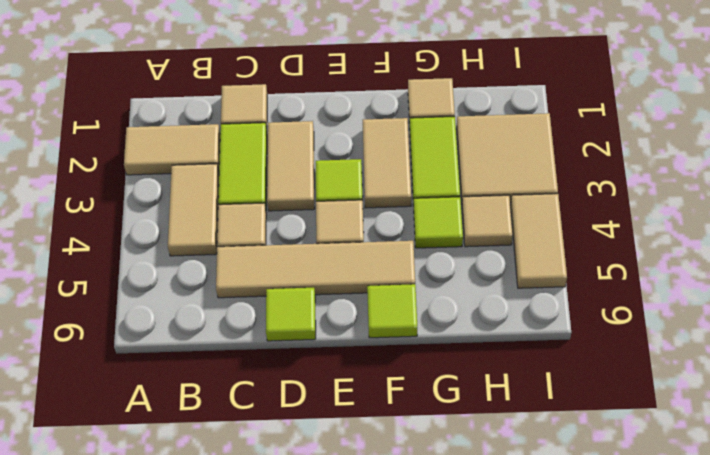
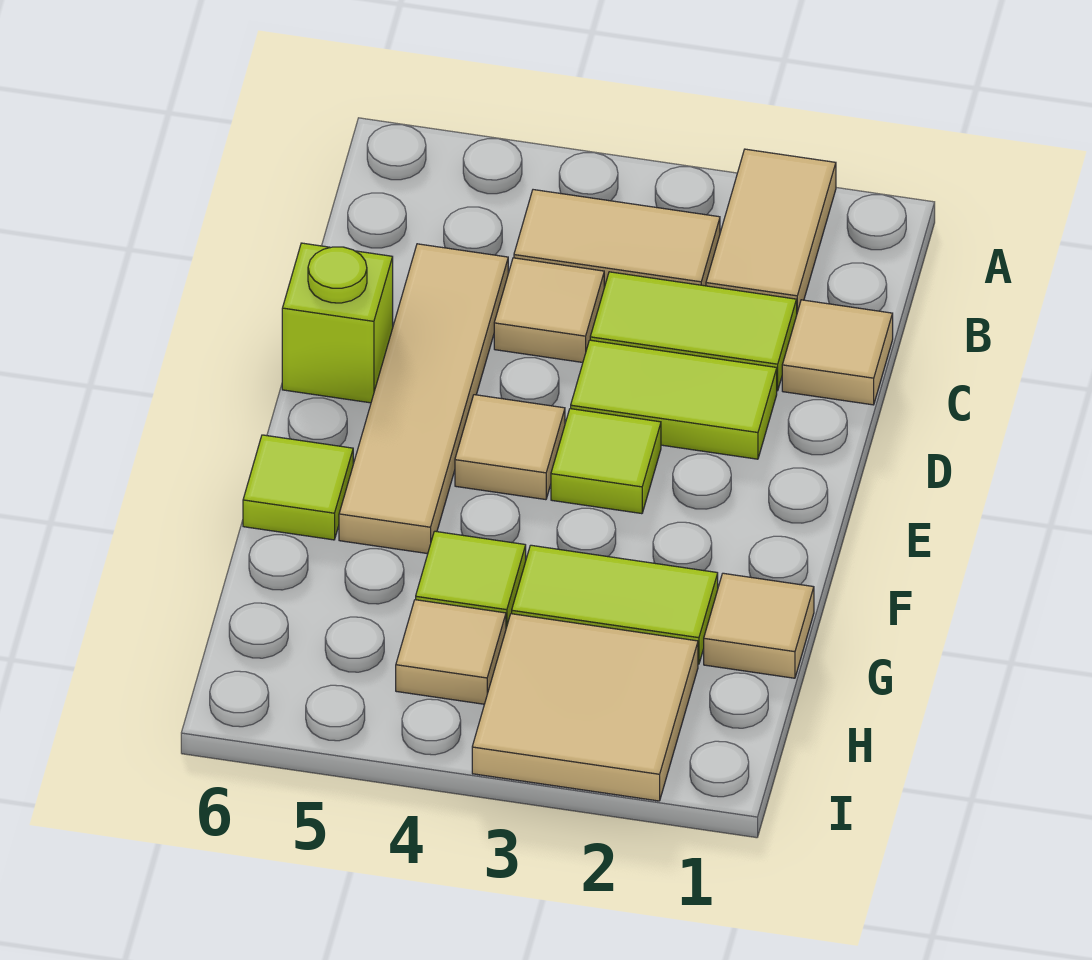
tan 1x2 tile [267,121,315,211] -> lime 1x2 tile [571,340,777,459]
lime 1x1 tile [266,288,316,341] -> lime 1x1 brick [282,243,393,403]
tan 1x2 tile [363,118,411,208] -> none
tan 1x2 tile [510,194,567,288] -> none

